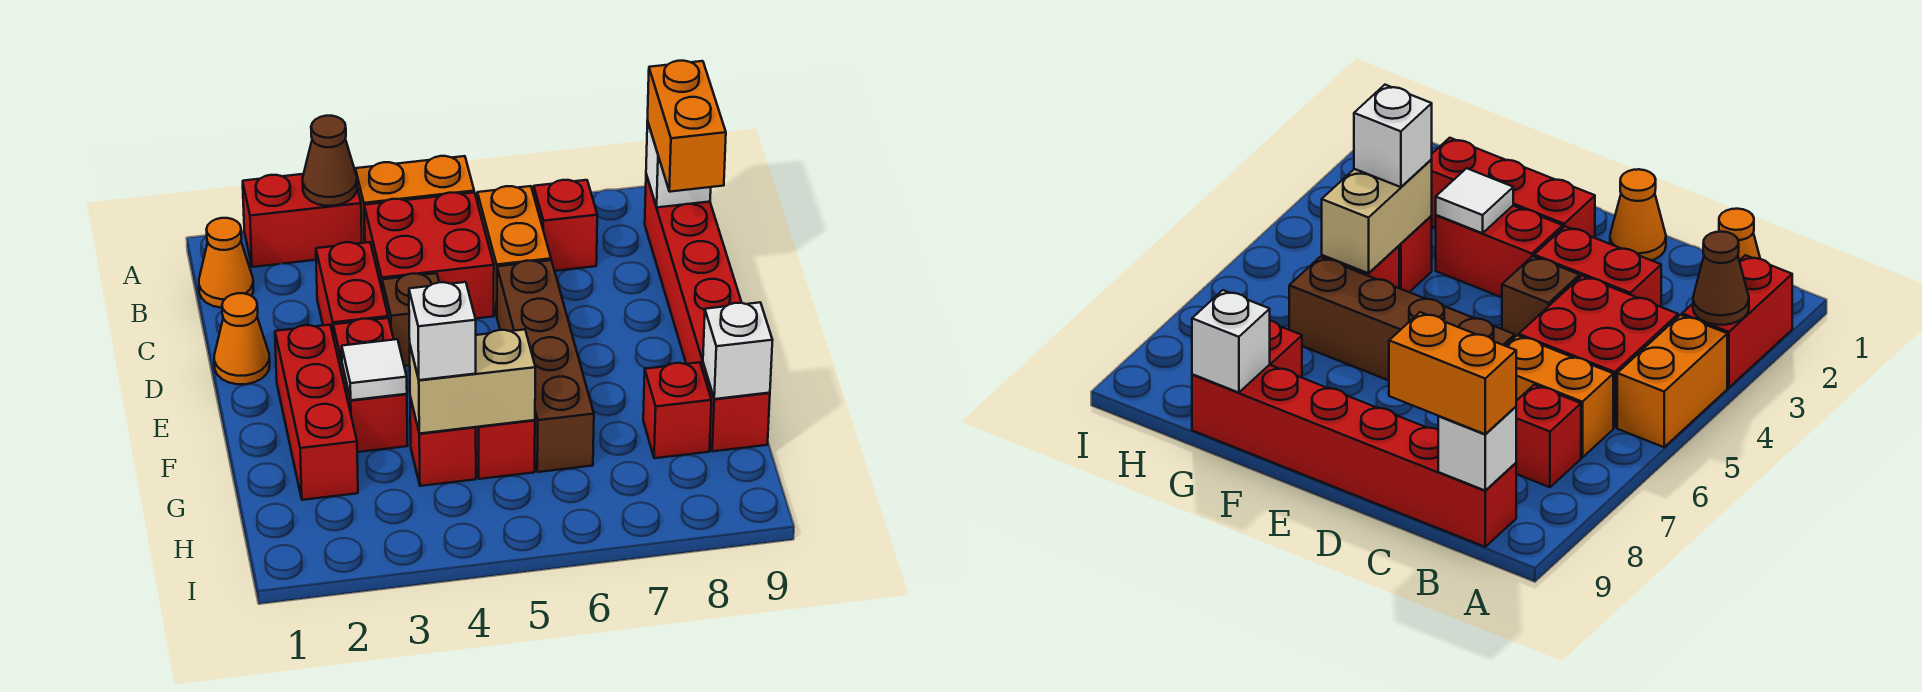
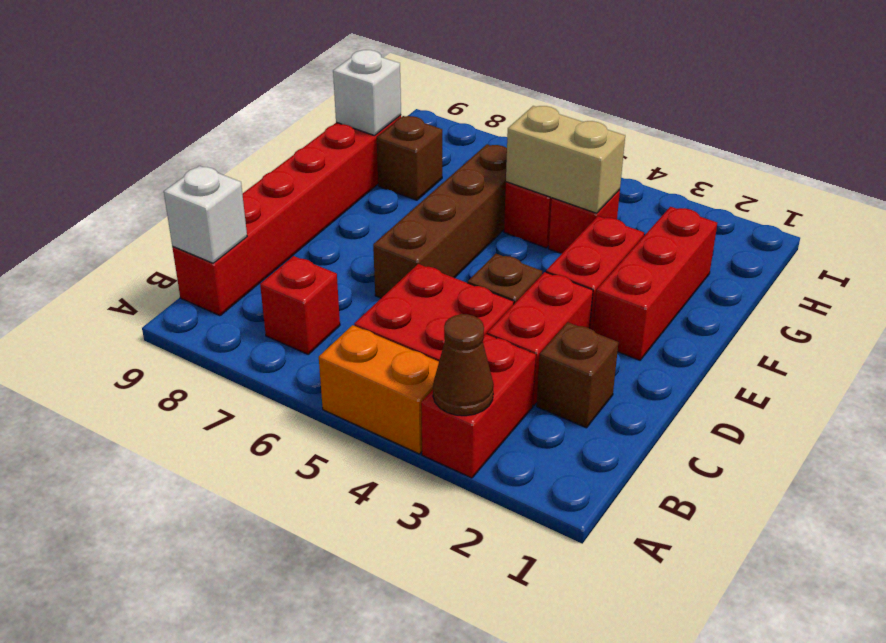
red 1x2 brick [243,174,362,267] -> red 1x2 brick turned to [421,334,536,478]
orange 1x1 cone [199,218,253,308] -> none
orange 1x2 brick [477,186,551,316] -> none
orange 1x2 brick [648,61,726,192] -> none
none -> brown 1x1 brick [537,322,618,428]
orange 1x1 cone [214,293,270,384] -> none
white 1x1 tile [342,339,407,400] -> none
white 1x1 brick [409,282,476,380] -> none
red 1x1 brick [643,362,711,458] -> brown 1x1 brick [377,116,442,200]

